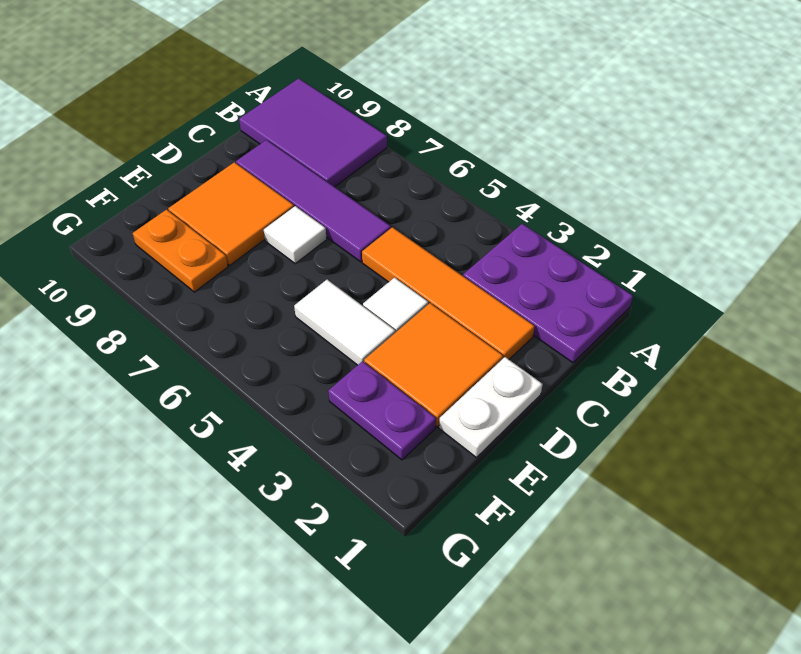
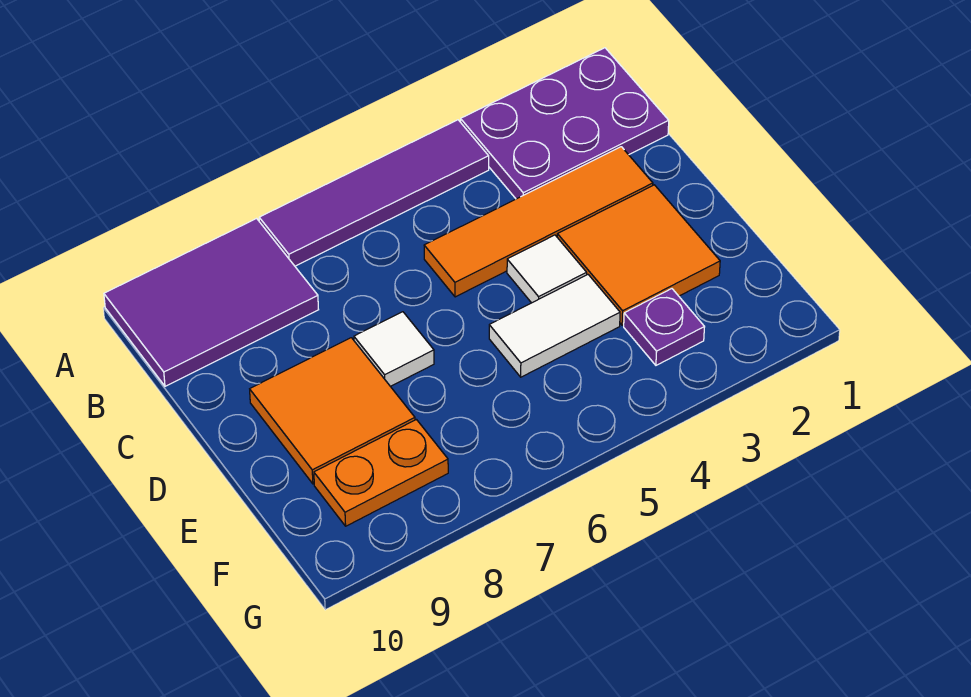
purple 1x4 tile [236,140,391,262] -> purple 1x4 tile moved to [259,120,489,266]
white 1x2 plate [439,357,543,458] -> none
purple 1x2 plate [328,361,436,460] -> purple 1x1 plate [624,289,704,365]

